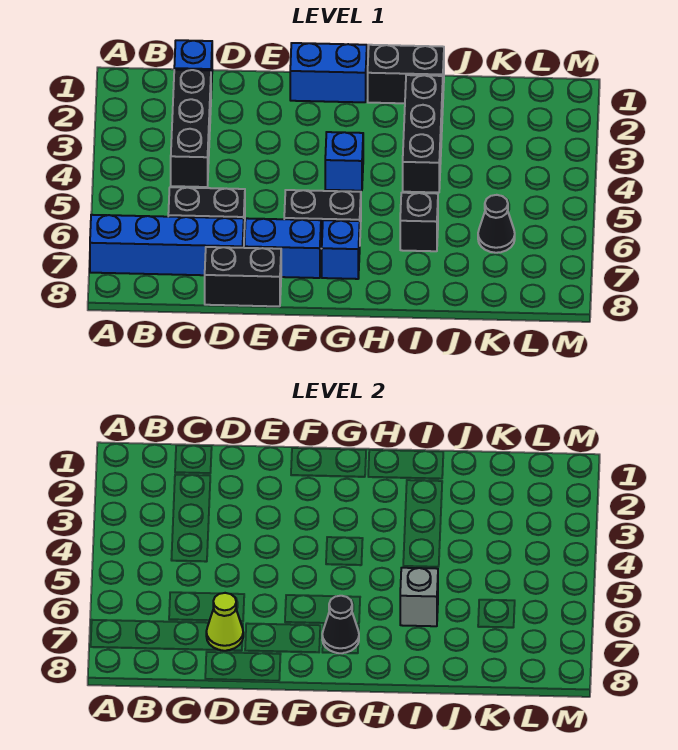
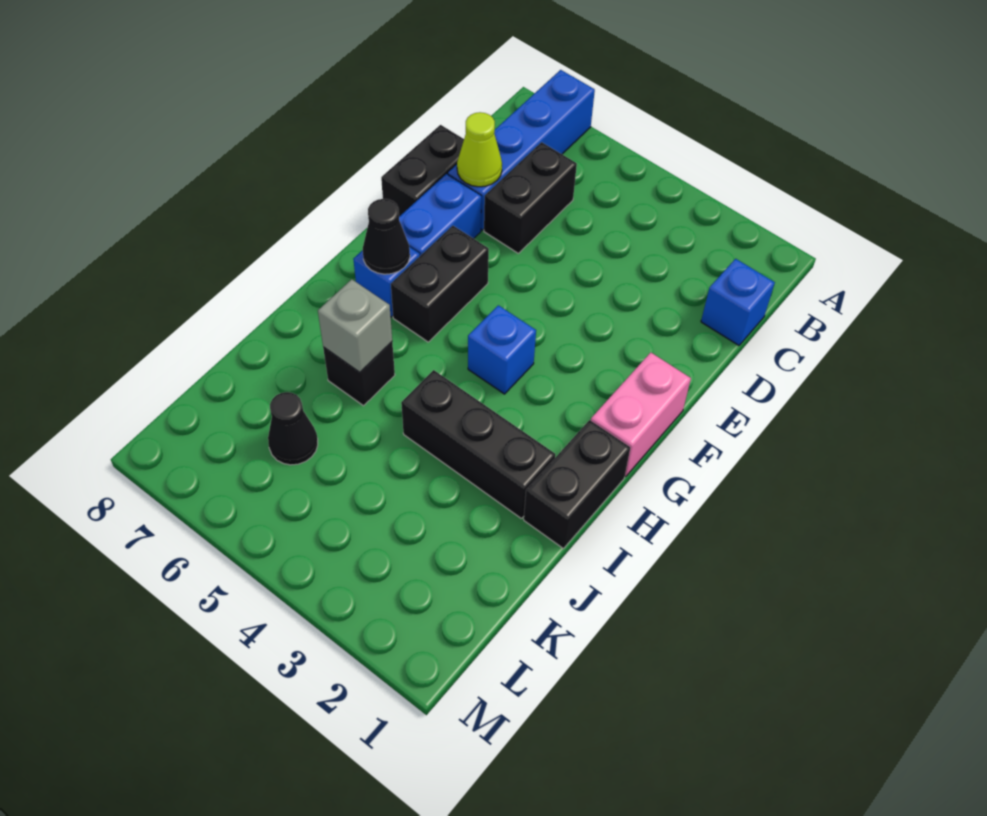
black 1x3 brick [171,70,211,187] -> none
blue 1x2 brick [290,43,367,102] -> pink 1x2 brick [591,353,691,477]

